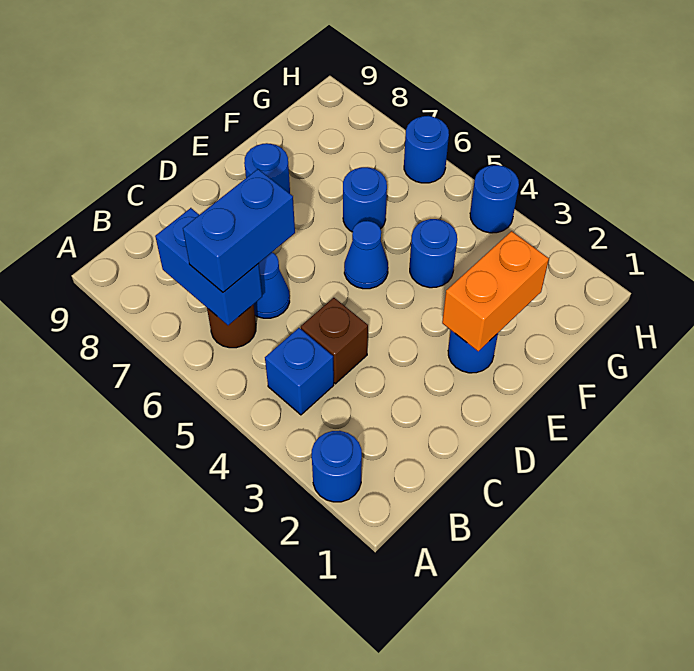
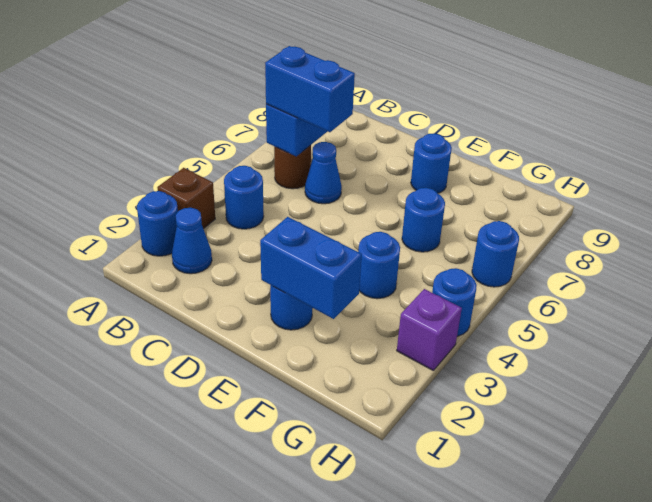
blue 1x1 brick [265,328,334,415] -> blue 1x1 round brick [224,166,264,229]
brown 1x1 brick [301,298,368,384] -> brown 1x1 brick moved to [157,168,215,229]
orange 1x2 brick [442,231,549,351] -> blue 1x2 brick [260,217,362,319]
blue 1x1 cone [344,221,388,289] -> blue 1x1 cone moved to [172,208,212,274]
none -> purple 1x1 brick [397,289,462,370]

